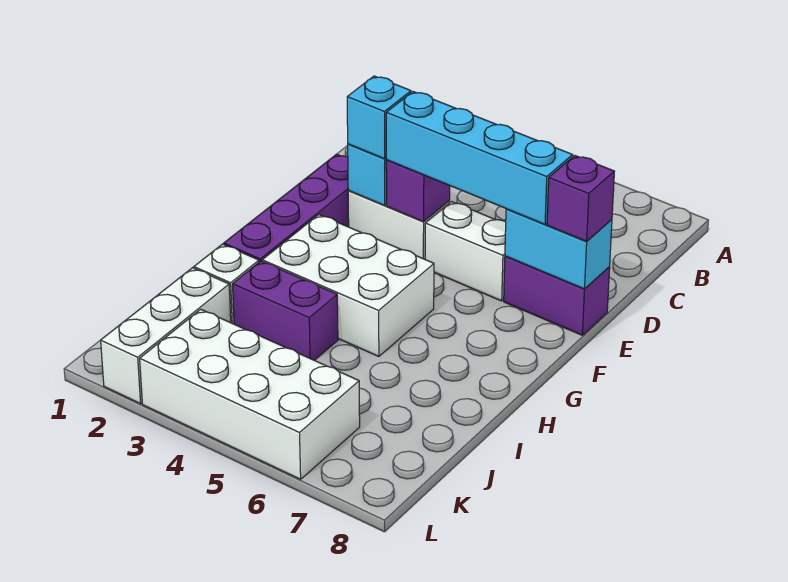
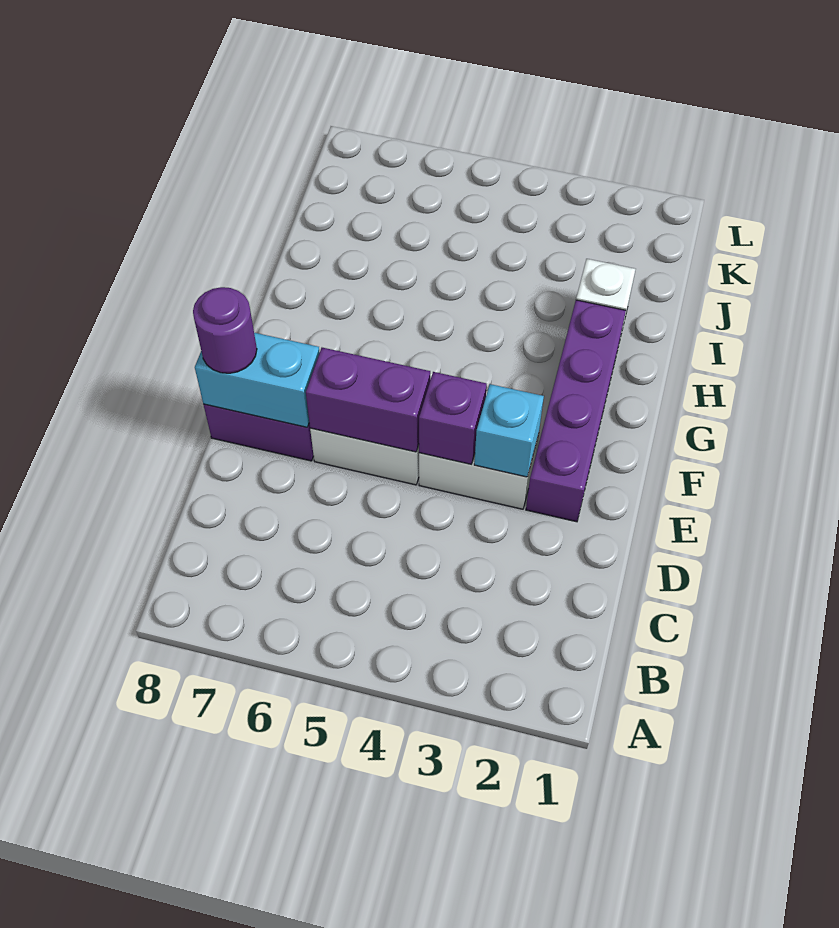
cyan 1x1 brick [347,76,411,159] -> none
cyan 1x4 brick [386,92,573,224] -> none
purple 1x1 brick [547,155,614,241] -> purple 1x1 round brick [193,287,257,373]
white 2x3 brick [262,215,434,357] -> none
purple 1x2 brick [233,261,338,360] -> purple 1x2 brick moved to [306,348,430,452]
white 1x3 brick [101,268,231,404] -> none
white 2x4 brick [140,309,360,479] -> none

